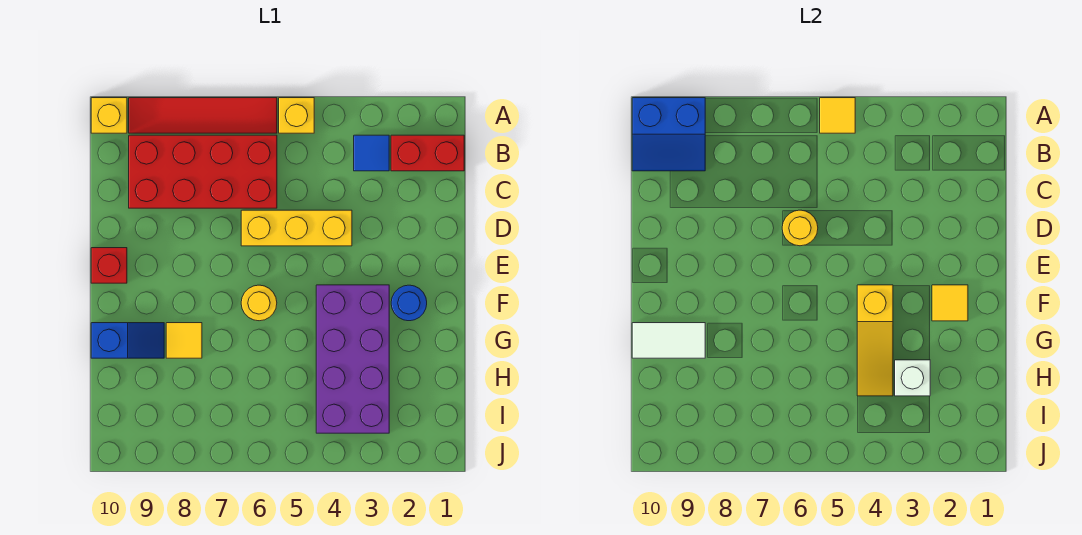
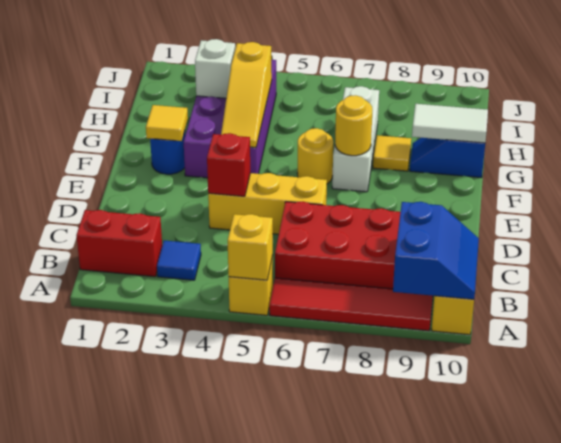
yellow 1x1 tile [820,98,855,133] -> yellow 1x1 brick [228,214,273,280]
blue 2x2 slope [632,98,705,171] -> blue 2x2 slope turned to [393,202,479,299]
yellow 1x1 round brick [782,210,818,246] -> yellow 1x1 round brick moved to [335,95,372,156]
red 1x1 brick [91,248,127,283] -> red 1x1 brick moved to [207,133,250,196]
yellow 1x3 slope [857,285,893,396] -> yellow 1x3 slope turned to [221,42,272,147]
none -> white 1x3 brick [332,86,379,192]

